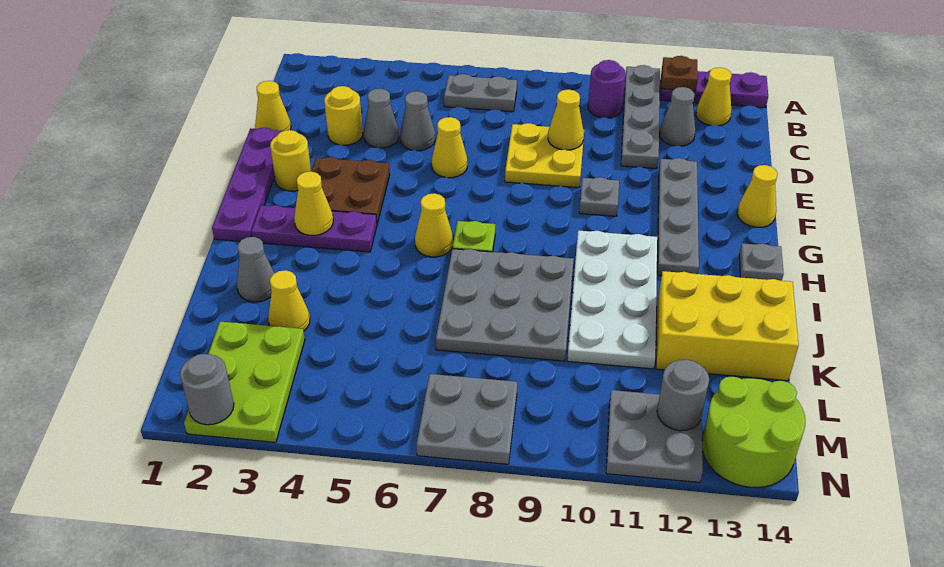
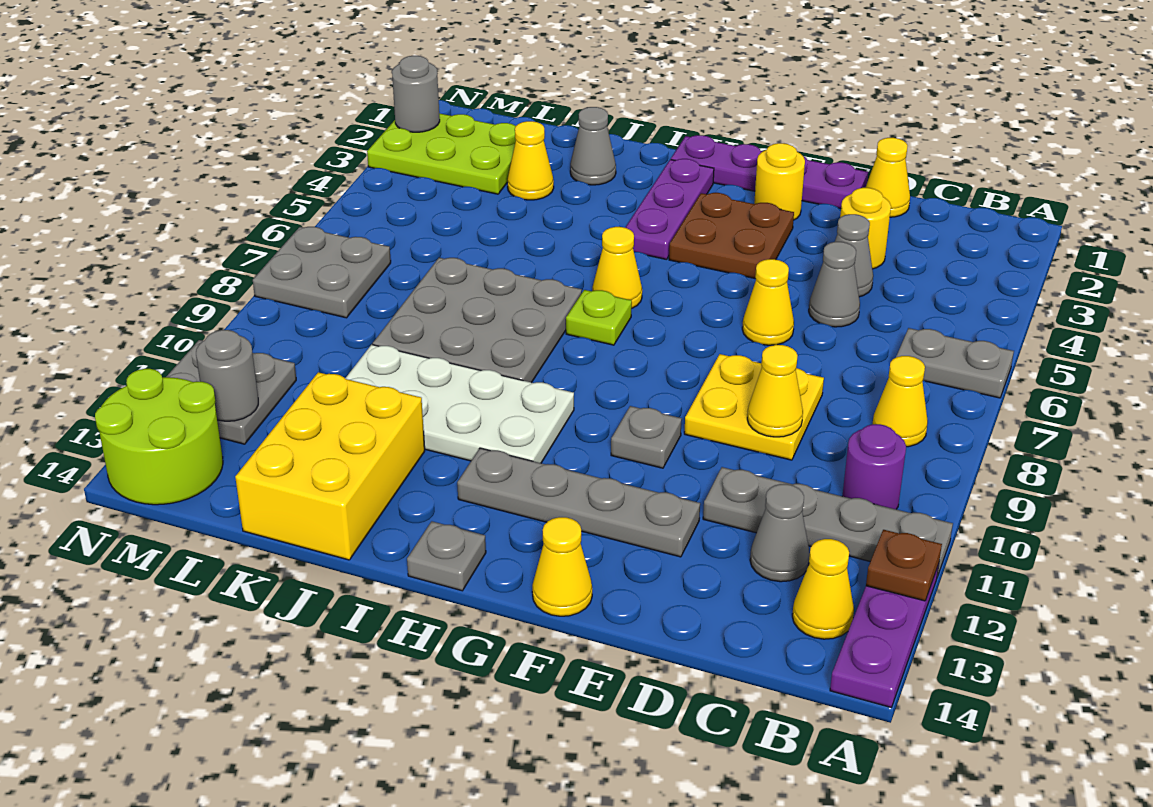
grey 1x2 plate [444,74,517,112] -> grey 1x2 plate turned to [896,328,1014,398]
yellow 1x1 cone [294,172,333,235] -> yellow 1x1 cone moved to [873,356,928,447]

